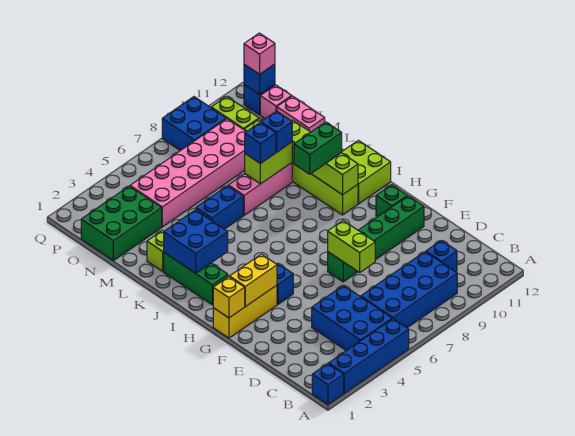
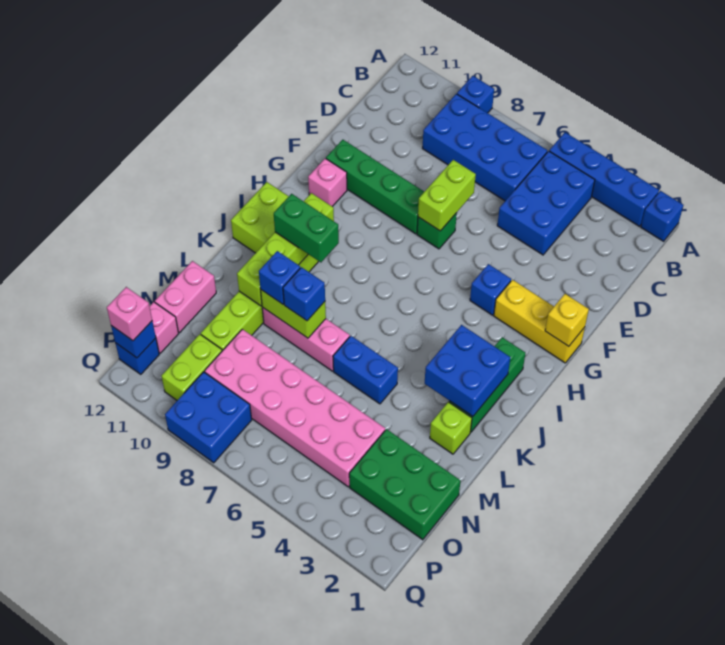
blue 1x1 brick [426,240,457,272] -> blue 1x1 brick moved to [457,76,494,113]
yellow 1x2 brick [230,254,277,307] -> none
green 1x1 brick [376,185,407,216] -> pink 1x1 brick [308,158,347,207]

